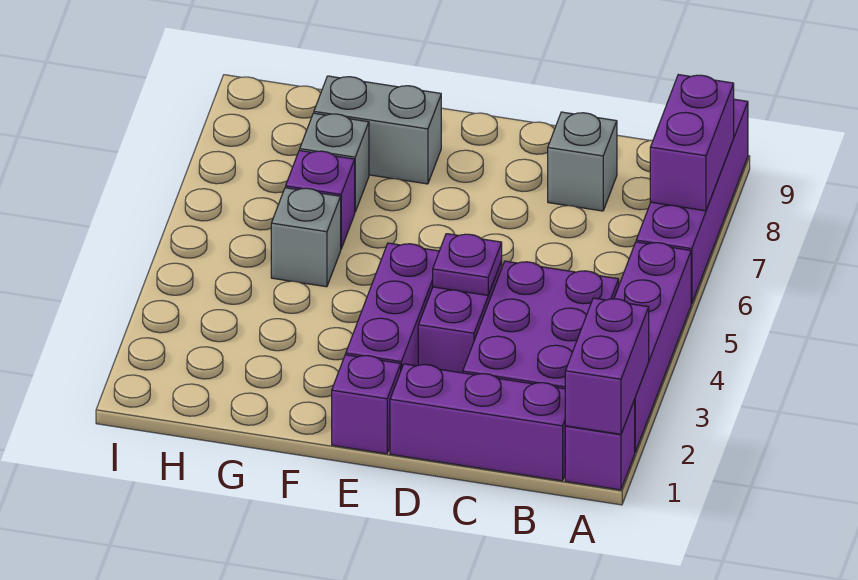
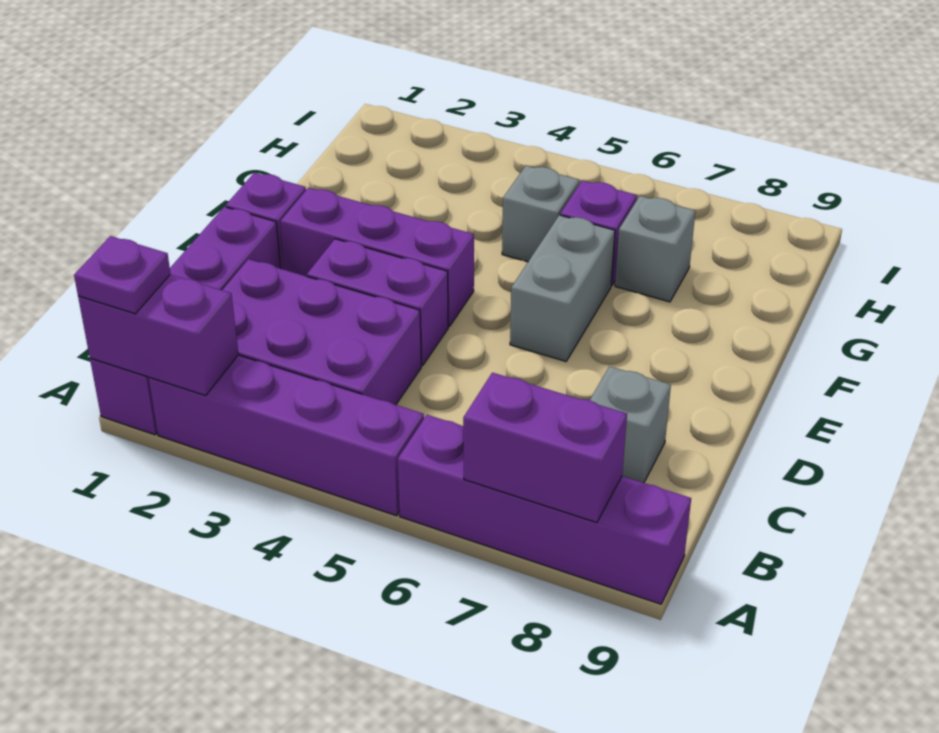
purple 1x1 plate [433,234,502,295] -> purple 1x1 plate moved to [74,236,170,314]
grey 1x2 brick [314,76,441,184] -> grey 1x2 brick moved to [510,215,615,361]

